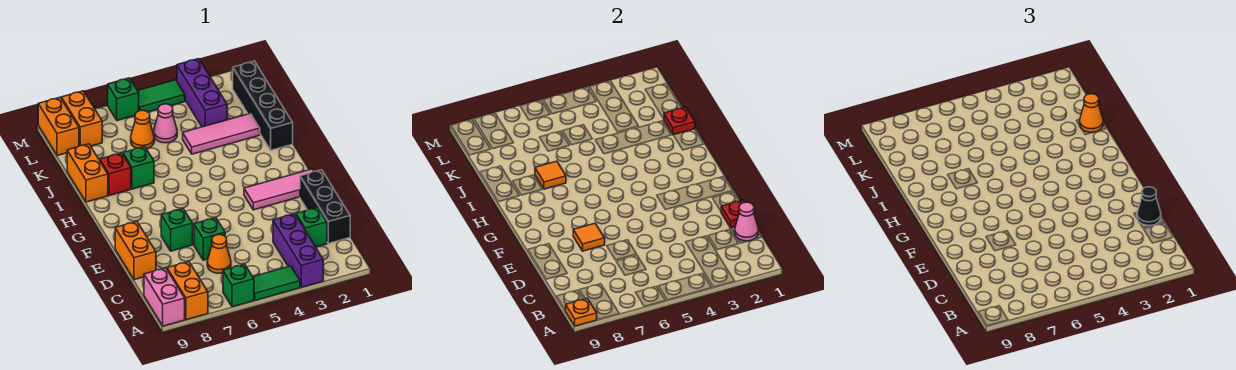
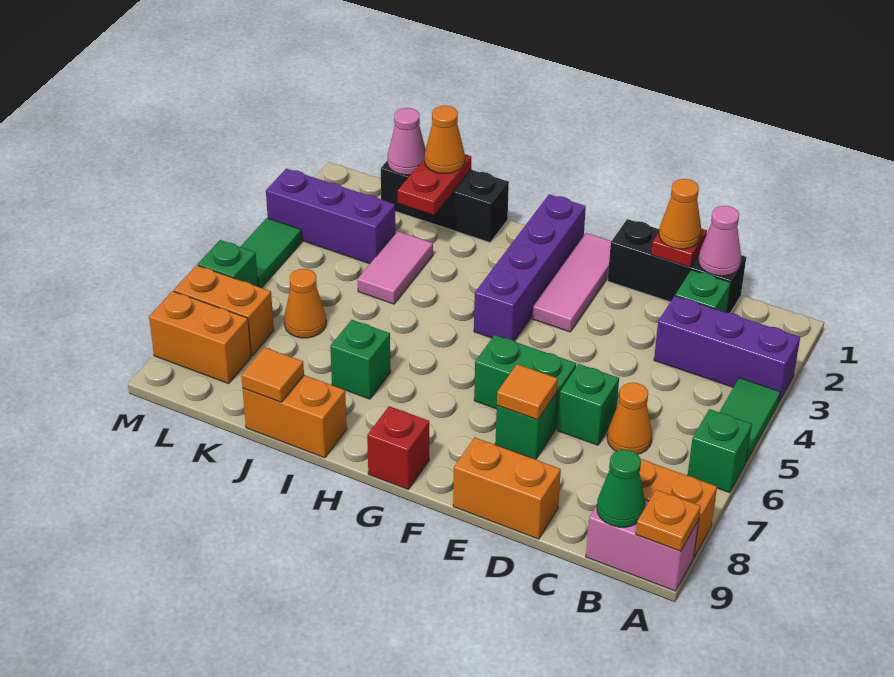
none -> green 1x1 cone [597,450,645,527]
black 1x1 cone [1137,187,1161,225] -> orange 1x1 cone [659,179,702,249]
none -> green 1x2 brick [474,335,576,430]
none -> purple 1x4 brick [474,194,586,341]
black 1x4 brick [233,61,293,150] -> black 1x3 brick [381,160,509,243]
orange 1x1 tile [535,161,566,189] -> orange 1x1 tile moved to [241,347,304,402]
red 1x1 brick [100,153,131,196] -> red 1x1 brick moved to [367,406,429,489]
red 1x1 plate [664,107,695,135] -> red 1x2 plate [398,154,471,215]
pink 1x3 tile [183,114,260,154] -> pink 1x2 tile [358,231,433,304]
pink 1x1 cone [154,104,177,143] -> pink 1x1 cone moved to [388,108,426,175]
orange 1x2 brick [38,97,79,156] -> orange 1x2 brick moved to [174,265,274,356]

